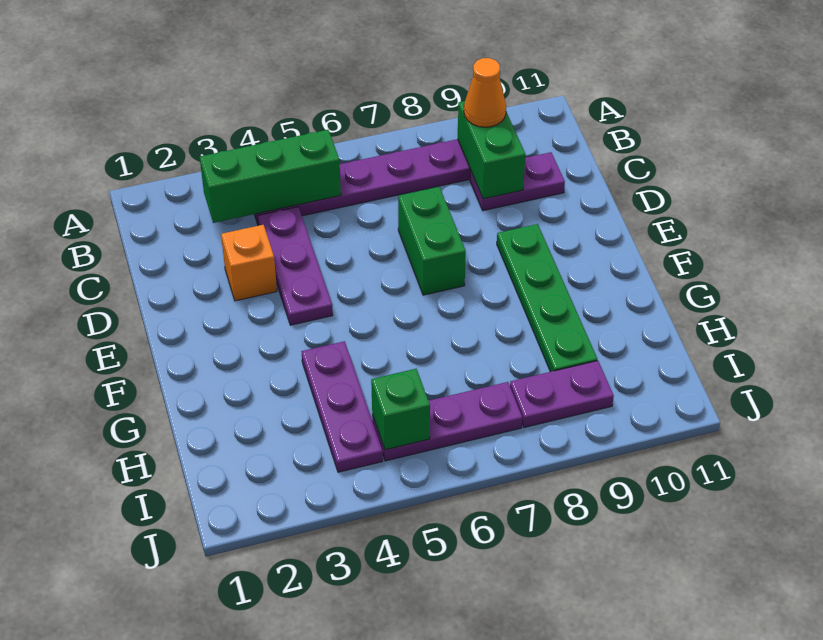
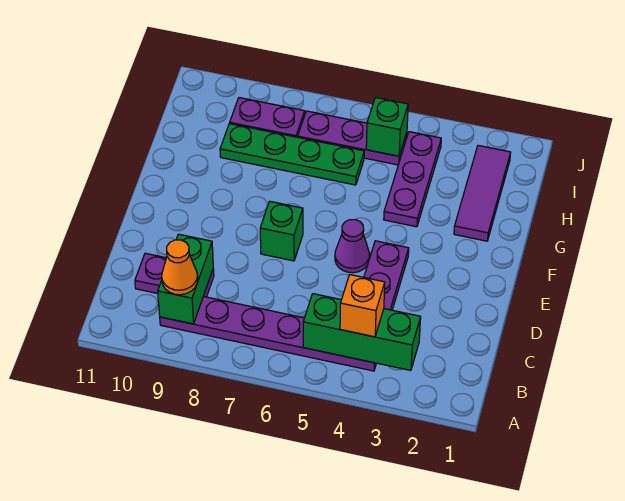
orange 1x1 brick [221,225,277,301] -> orange 1x1 brick moved to [340,275,385,337]
green 1x2 brick [398,187,466,295] -> green 1x1 brick [260,201,303,261]
none -> purple 1x1 cone [335,220,370,273]
green 1x4 plate [497,224,597,372] -> green 1x4 plate turned to [220,124,364,185]
none -> purple 1x3 tile [454,145,511,241]

